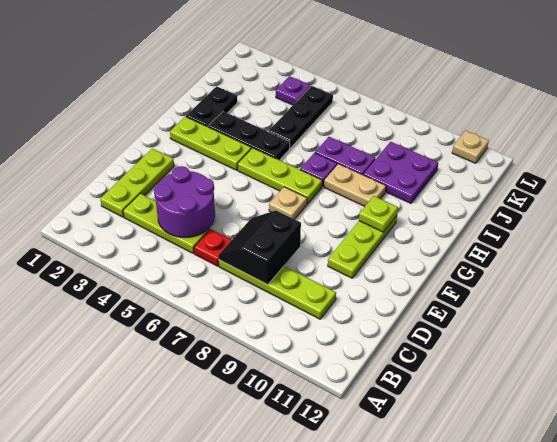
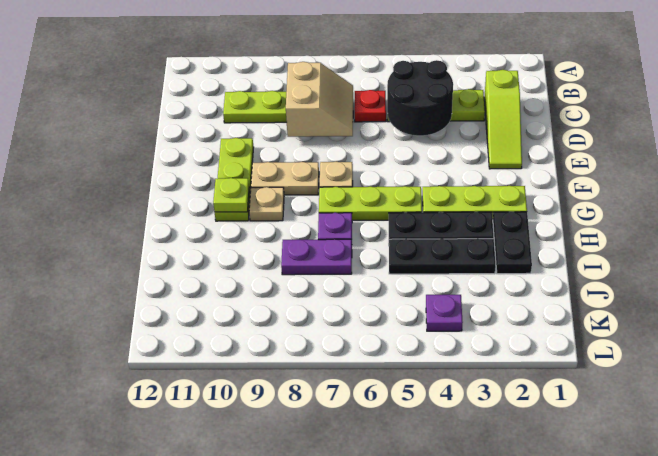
lime 1x3 plate [100,148,174,217] -> lime 1x3 slope [484,70,522,169]
purple 2x2 round brick [154,166,215,237] -> black 2x2 round brick [387,60,453,136]
black 2x2 slope [218,211,301,285] -> tan 2x2 slope [286,62,353,137]
tan 1x2 plate [324,164,386,206] -> tan 1x2 plate moved to [251,162,319,195]
black 1x3 plate [269,86,333,148] -> black 1x3 plate turned to [389,239,496,274]
purple 2x2 plate [363,142,438,203] -> none
tan 1x1 plate [452,131,489,163] -> tan 1x1 plate moved to [249,187,284,221]

